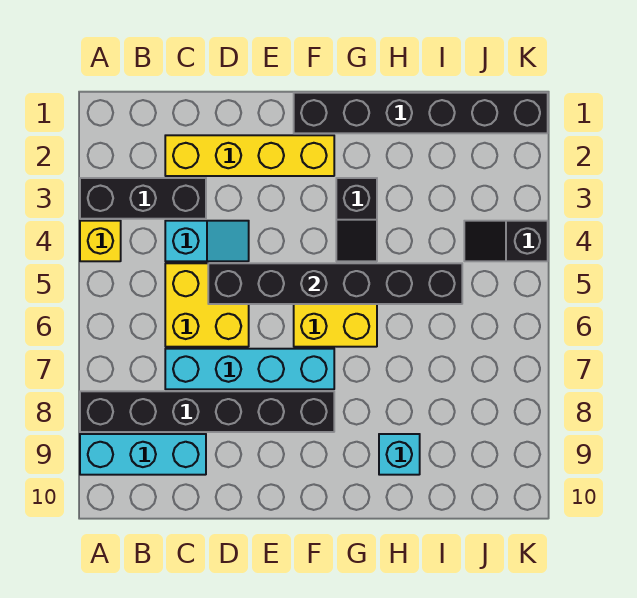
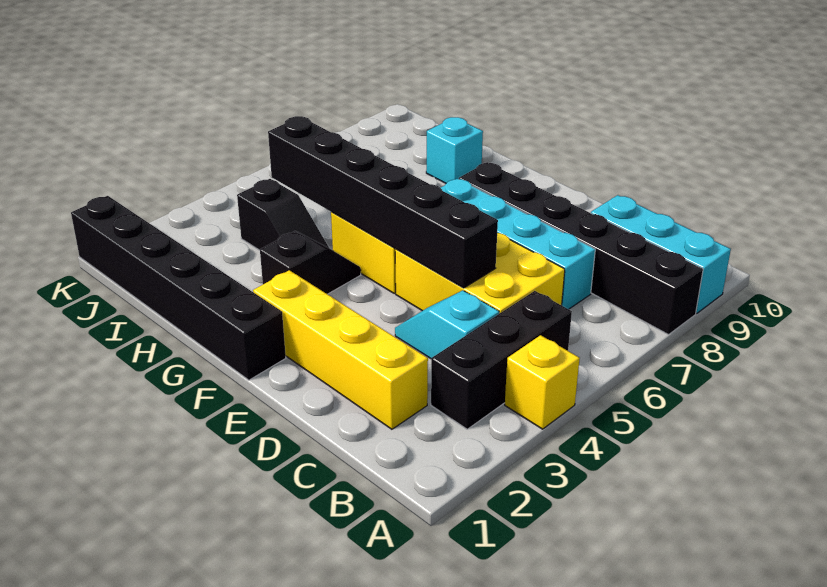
black 1x3 brick [80,178,206,219] -> black 1x3 brick turned to [431,291,572,429]
yellow 2x2 brick [165,263,249,347] -> yellow 2x3 brick [395,233,565,313]
black 1x2 slope [464,221,548,261] -> black 1x2 slope moved to [237,179,329,250]

